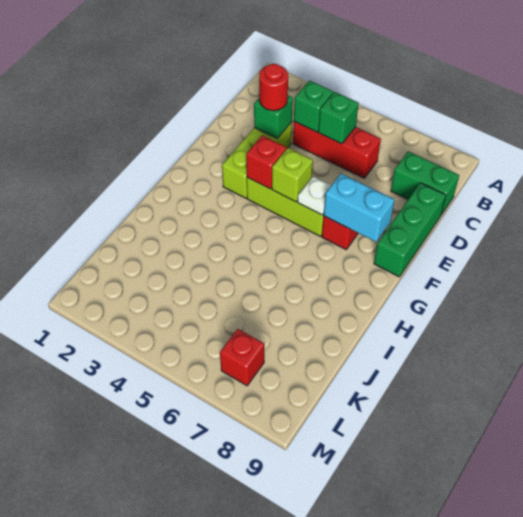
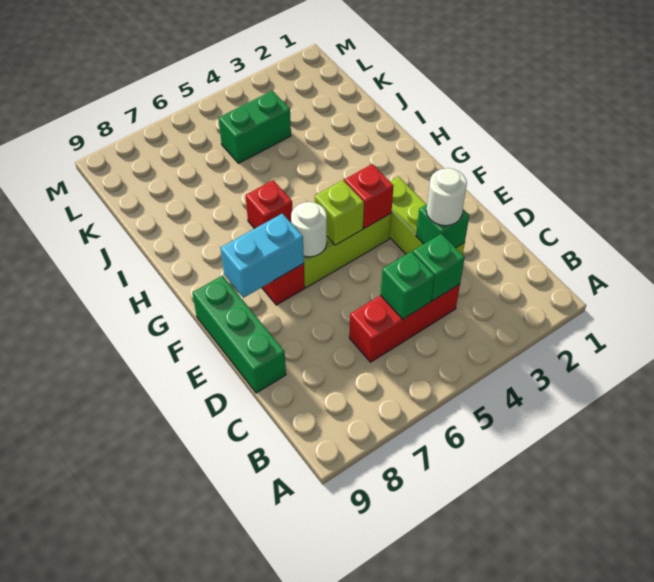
green 1x2 brick [391,151,459,215] -> green 1x2 brick moved to [219,91,291,163]
red 1x1 round brick [259,64,288,111] -> white 1x1 round brick [426,168,467,226]
white 1x1 plate [298,176,331,215] -> white 1x1 round brick [291,202,327,257]
red 1x1 brick [220,329,264,386] -> red 1x1 brick moved to [245,180,293,229]

